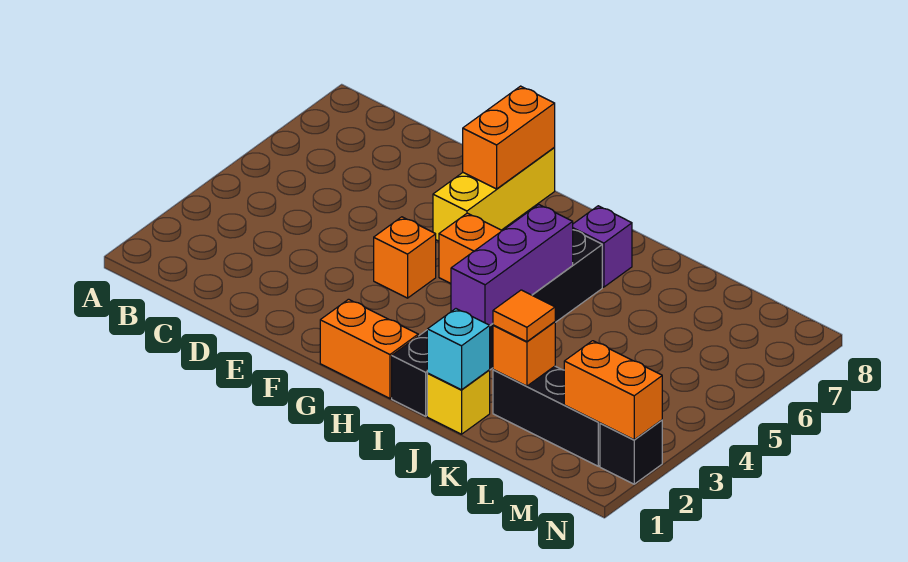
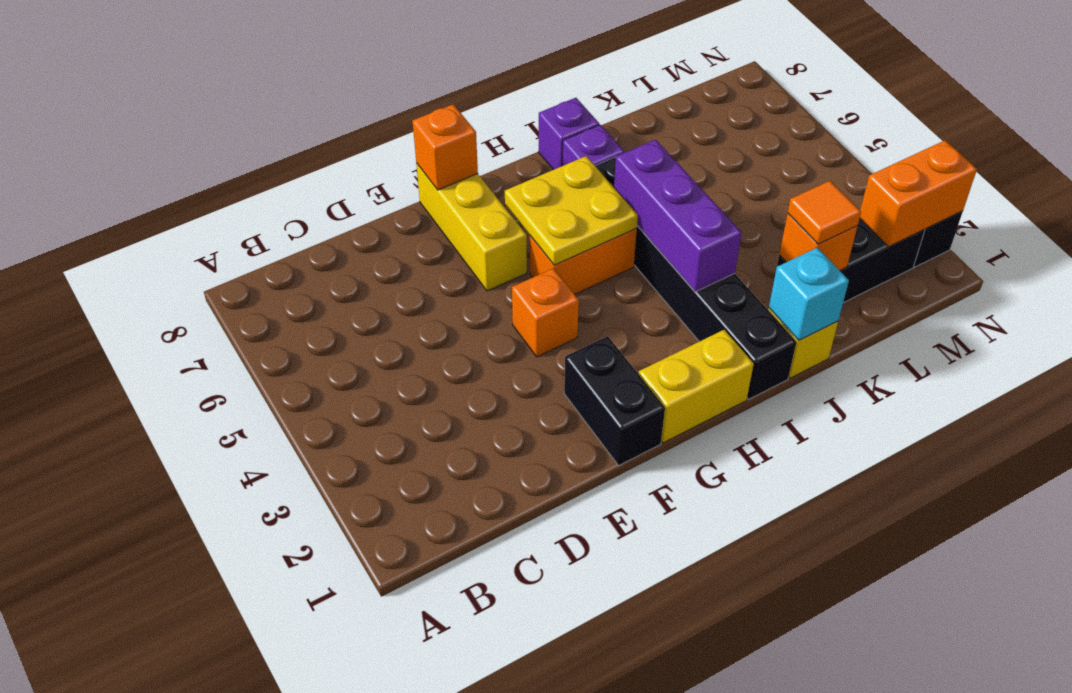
none -> black 1x2 brick [564,336,665,465]
orange 1x2 brick [463,86,555,189] -> orange 1x1 brick [413,104,478,190]
orange 1x2 brick [320,299,418,398] -> yellow 1x2 brick [639,330,754,443]
none -> yellow 2x2 plate [505,156,638,265]
none -> purple 1x1 brick [539,98,599,170]

